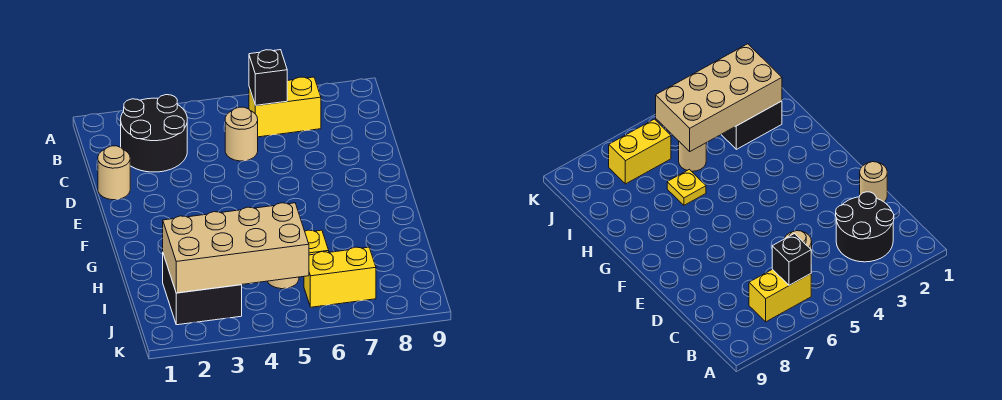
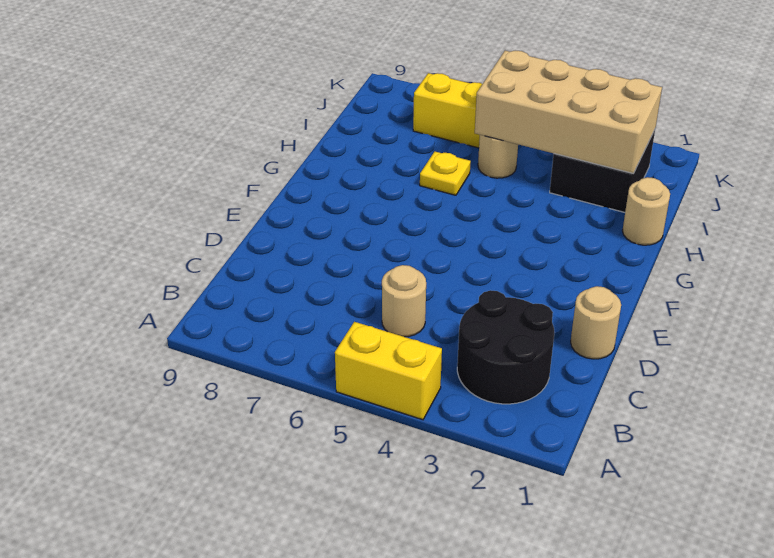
yellow 1x2 brick [249,77,321,137] -> yellow 1x2 brick moved to [335,322,442,420]
black 1x1 brick [249,50,287,105] -> none
none -> tan 1x1 round brick [622,177,670,245]

